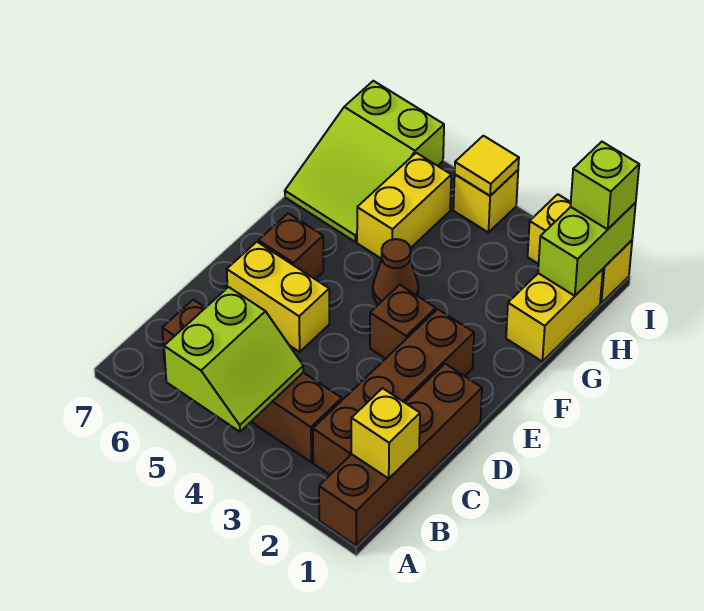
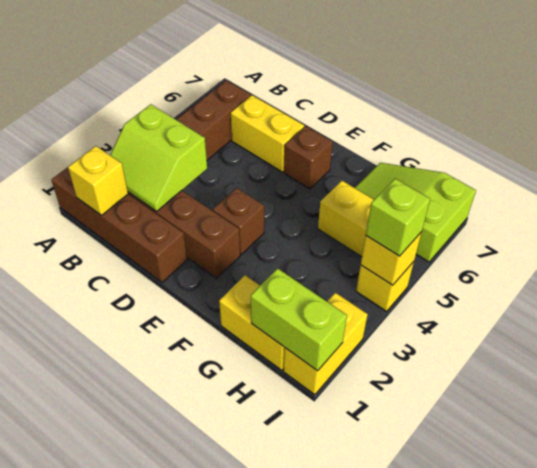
lime 2x2 slope [164,287,303,432] -> lime 2x2 slope moved to [110,104,207,212]
yellow 1x2 brick [227,242,329,352] -> yellow 1x2 brick turned to [231,95,304,172]
brown 1x1 cone [373,239,418,304] -> none
lime 1x1 brick [571,142,639,229] -> lime 1x1 brick moved to [366,179,430,256]
yellow 1x1 tile [455,136,519,196] -> yellow 1x1 brick [361,232,422,285]

